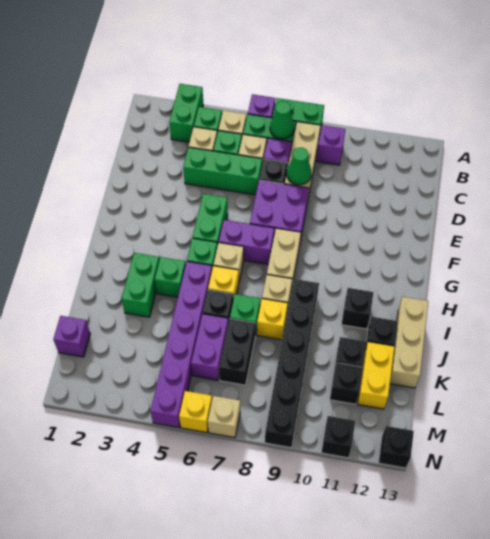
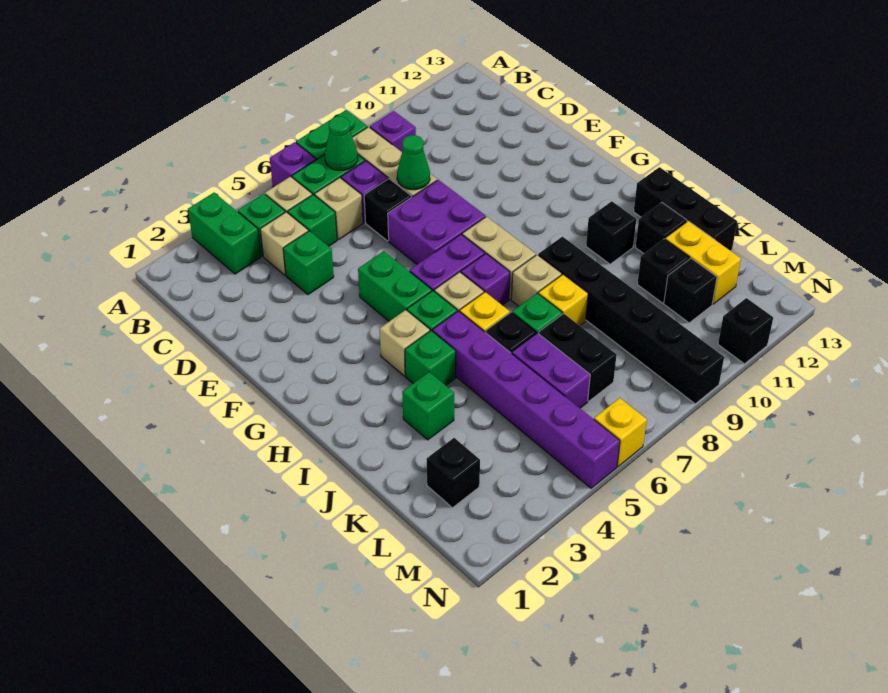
green 1x3 brick [183,147,262,195] -> green 1x1 brick [283,231,334,295]
green 1x2 brick [121,253,159,317] -> green 1x1 brick [402,372,454,440]
tan 1x3 brick [390,297,428,388] -> black 1x3 brick [634,167,737,251]
purple 1x1 brick [53,316,90,357] -> purple 1x1 brick moved to [461,254,510,305]
tan 1x1 brick [208,396,240,438] -> tan 1x1 brick moved to [380,310,430,376]
black 1x1 brick [379,426,414,468] -> black 1x1 brick moved to [427,438,480,508]

